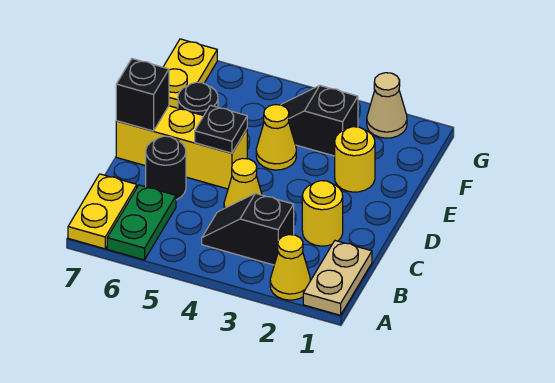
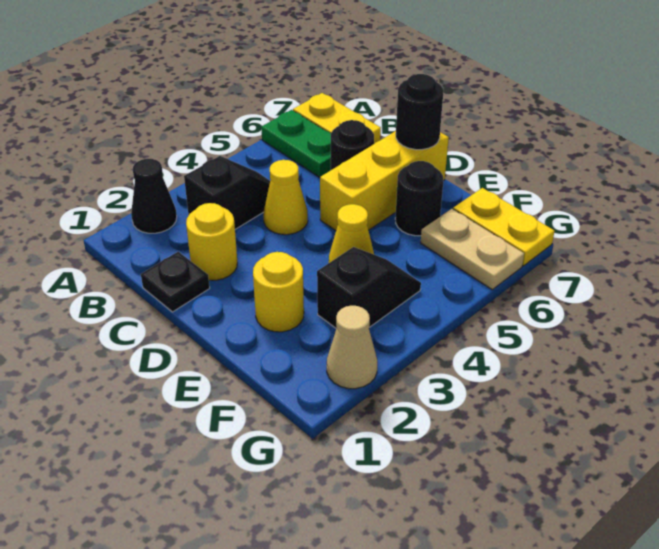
tan 1x2 plate [303,241,372,315] -> tan 1x2 plate moved to [421,209,524,290]
yellow 1x1 cone [270,235,310,300] -> black 1x1 cone [131,159,177,233]
black 1x1 plate [195,105,247,153] -> black 1x1 plate moved to [141,252,210,312]
black 1x1 brick [116,59,169,131] -> black 1x1 round brick [396,74,443,150]

